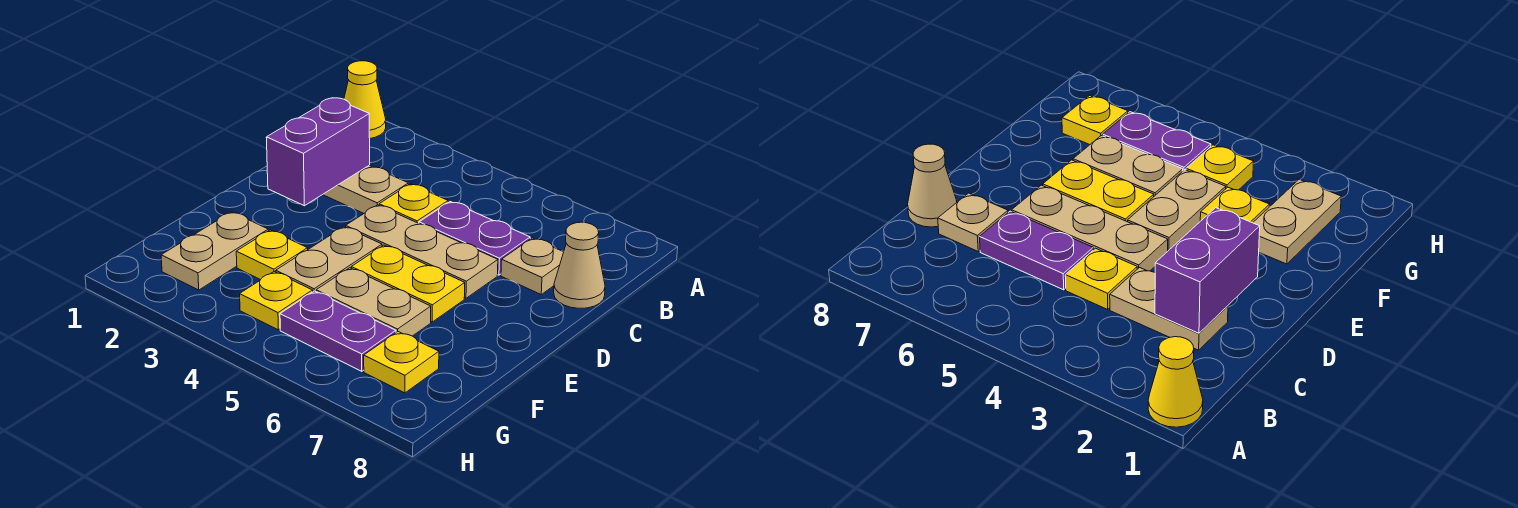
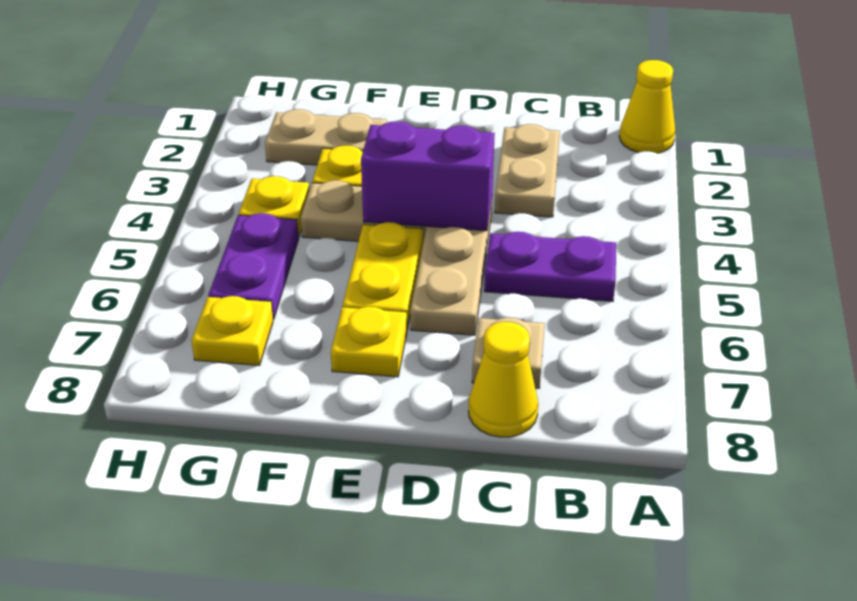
purple 1x2 brick [266,98,370,206] -> purple 1x2 brick moved to [361,121,495,231]
yellow 1x1 plate [379,184,448,223] -> yellow 1x1 plate moved to [331,307,407,377]
purple 1x2 plate [419,202,530,275] -> purple 1x2 plate turned to [484,232,616,301]
tan 1x1 cone [554,222,605,308] -> yellow 1x1 cone [469,322,538,437]
tan 1x2 plate [316,268,431,336] -> none

